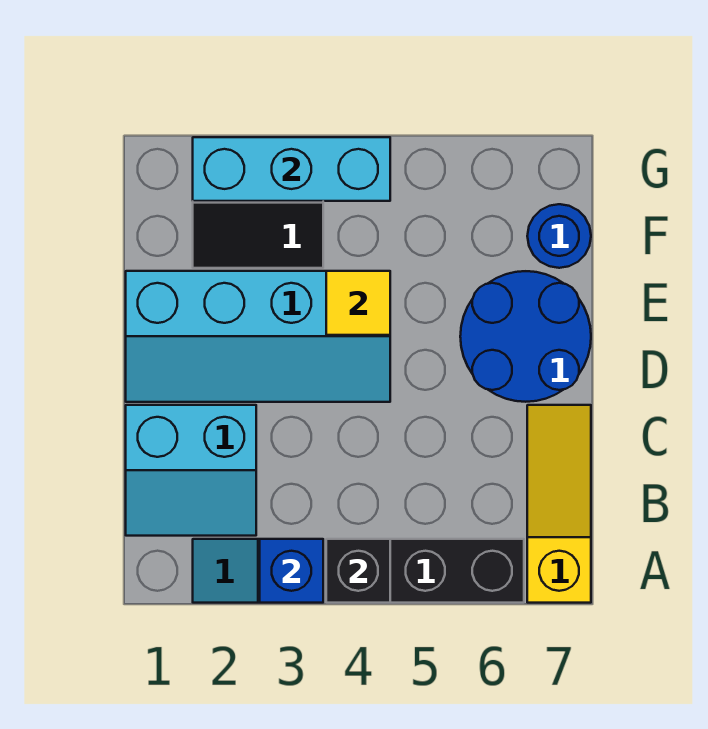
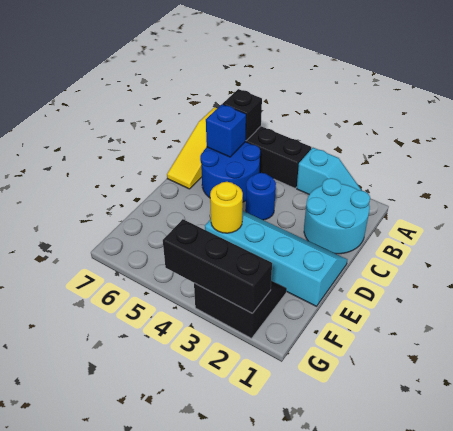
blue 1x1 brick [260,539,323,603] -> blue 1x1 brick moved to [206,104,246,157]
black 1x1 brick [326,539,390,603] -> black 1x1 brick moved to [223,89,262,140]
cyan 2x2 slope [126,405,256,536] -> cyan 2x2 round brick [304,178,370,254]
blue 2x2 round brick [460,271,591,402] -> blue 2x2 round brick moved to [200,142,260,202]
yellow 1x1 tile [326,271,390,335] -> yellow 1x1 round brick [210,182,243,233]
blue 1x1 round brick [527,204,591,268] -> blue 1x1 round brick moved to [246,173,276,220]
cyan 1x3 brick [193,137,390,201] -> black 1x3 brick [163,219,272,313]

